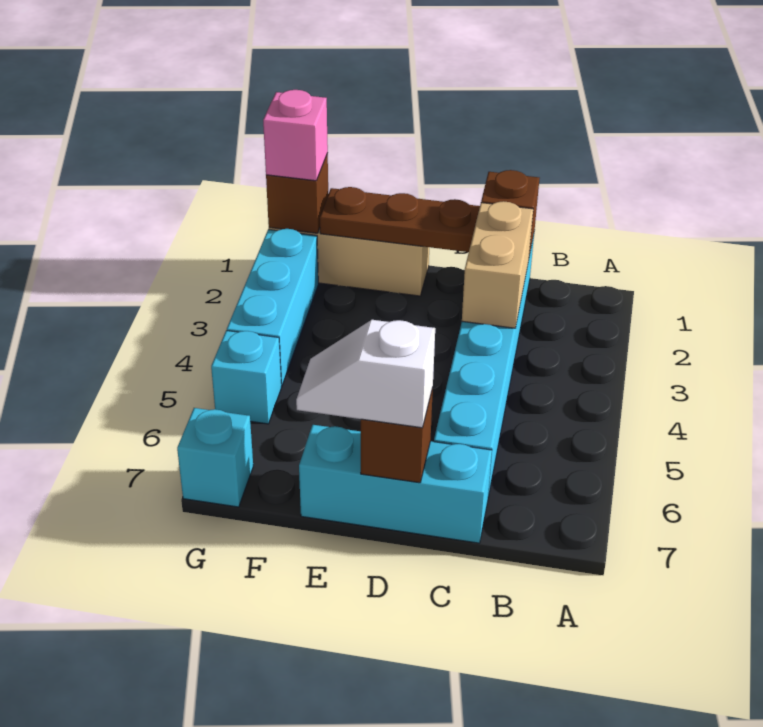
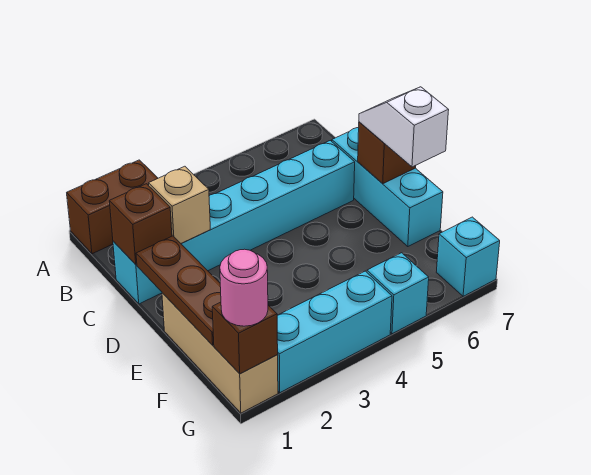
none -> brown 1x2 brick [67,160,158,254]
tan 1x2 brick [462,201,533,328] -> tan 1x1 brick [148,166,210,243]
white 1x2 slope [296,320,435,428] -> white 1x2 slope turned to [359,87,449,167]
pink 1x1 brick [263,90,328,181] -> pink 1x1 round brick [220,249,268,326]

